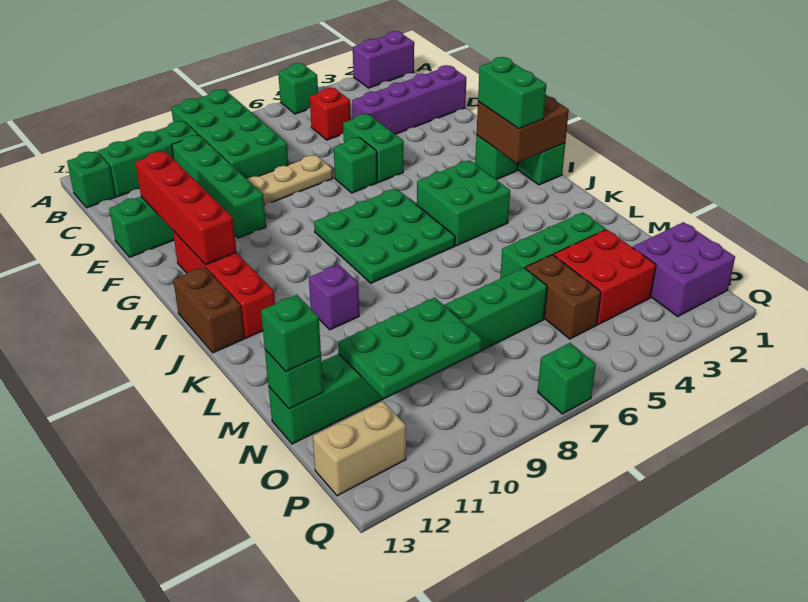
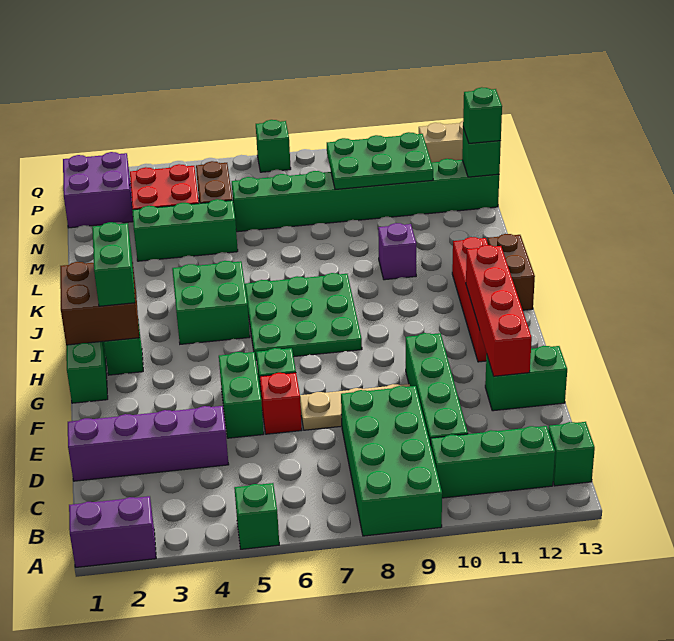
red 1x1 brick [310,88,351,140] -> red 1x1 brick moved to [260,373,302,434]

